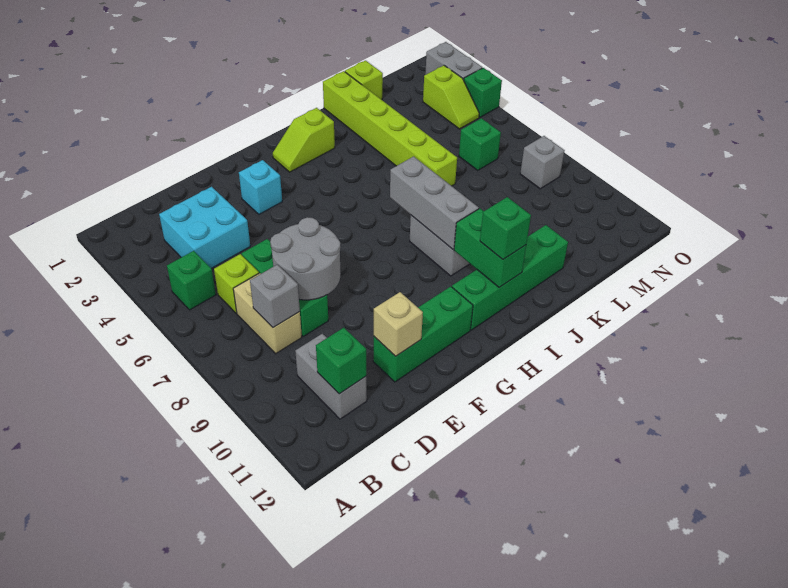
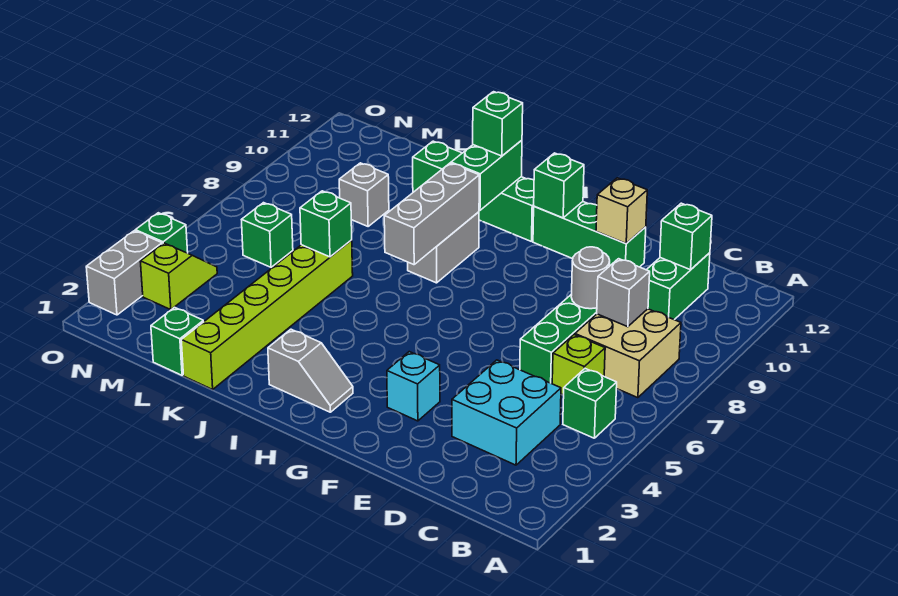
tan 1x2 brick [233,273,302,354] -> tan 2x2 brick [575,309,681,398]
grey 1x2 brick [295,334,367,419] -> green 1x2 brick [647,253,710,320]
grey 2x2 round brick [270,217,341,300] -> grey 1x1 round brick [571,247,610,309]
none -> green 1x1 brick [534,153,584,218]
lime 1x2 slope [273,108,335,172] -> grey 1x2 slope [268,329,353,412]
none -> green 1x1 brick [300,191,352,257]
lime 1x1 brick [345,61,383,100] -> green 1x1 brick [151,307,203,375]
grey 1x1 brick [520,136,565,189] -> grey 1x1 brick moved to [339,163,389,226]

